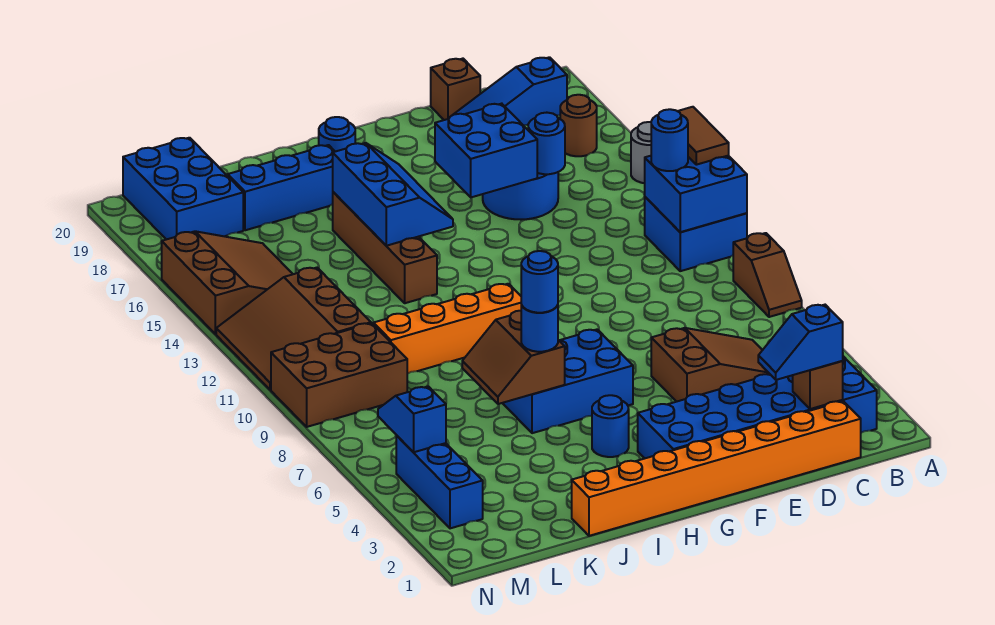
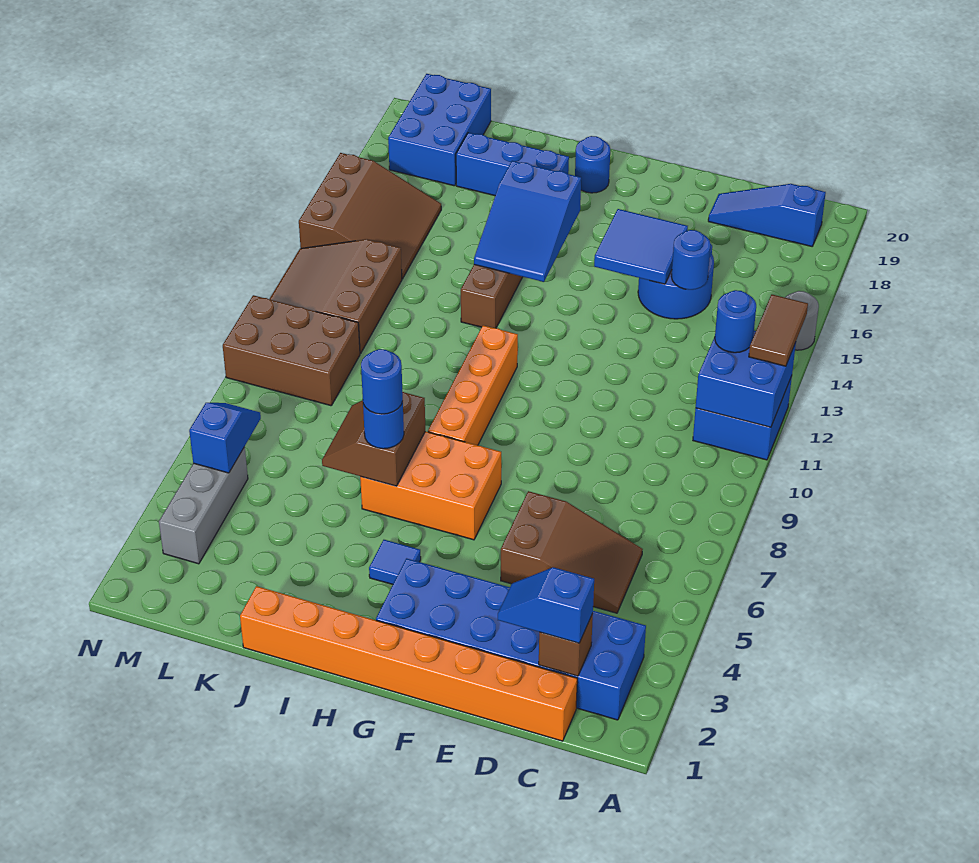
brown 1x2 slope [733,233,802,317] -> none
brown 1x1 round brick [560,95,597,156] -> none
brown 1x1 brick [431,59,480,120] -> none
blue 2x2 brick [435,104,537,197] -> blue 2x2 tile [594,209,688,284]
blue 2x3 brick [503,329,633,433] -> orange 2x3 brick [360,431,501,540]
blue 1x1 round brick [592,395,629,457] -> blue 1x1 tile [369,540,421,585]
orange 1x4 brick [373,284,521,374] -> orange 1x4 brick turned to [428,325,518,445]
blue 2x3 slope [333,143,453,246] -> blue 2x3 slope turned to [474,161,581,282]
blue 1x3 brick [396,435,483,528] -> grey 1x3 brick [159,447,248,564]

